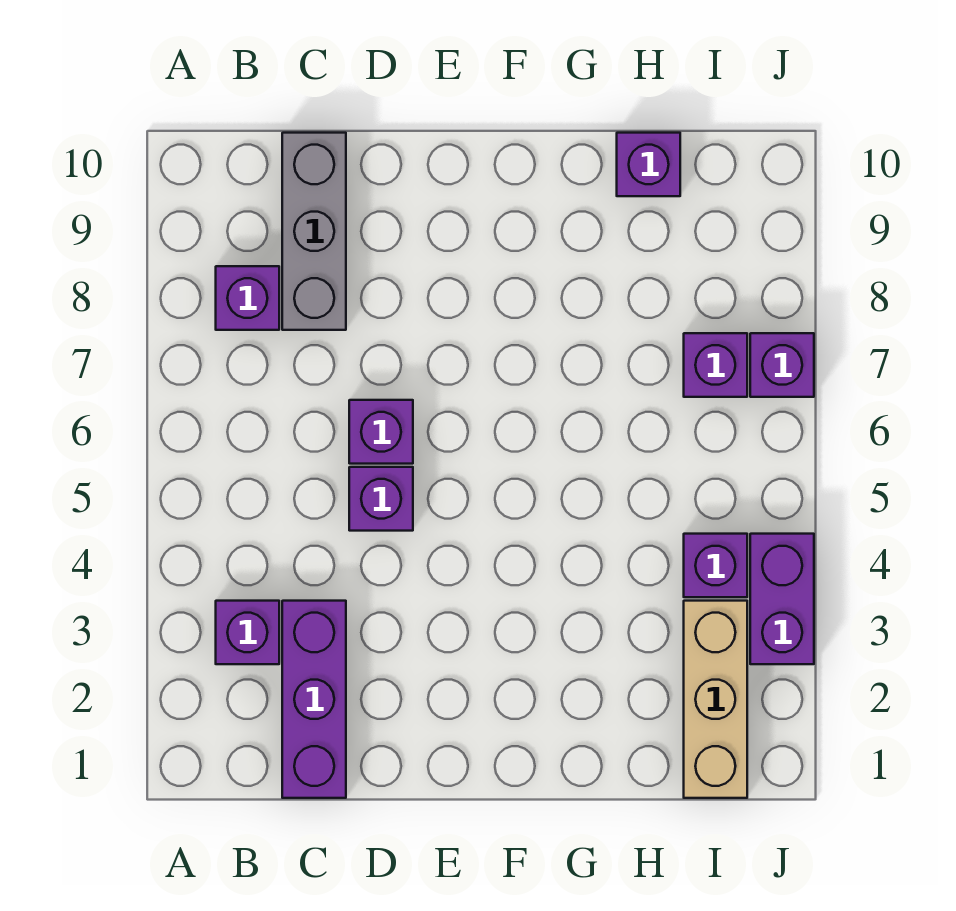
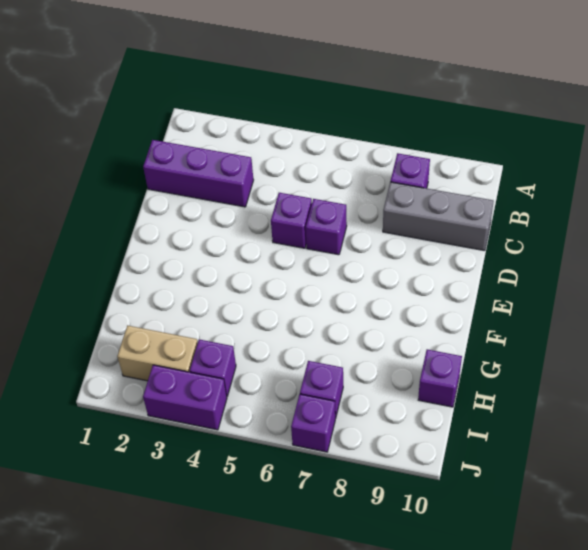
purple 1x1 brick [216,601,279,664] -> none
tan 1x3 brick [684,601,747,798] -> tan 1x2 brick [117,325,198,381]

